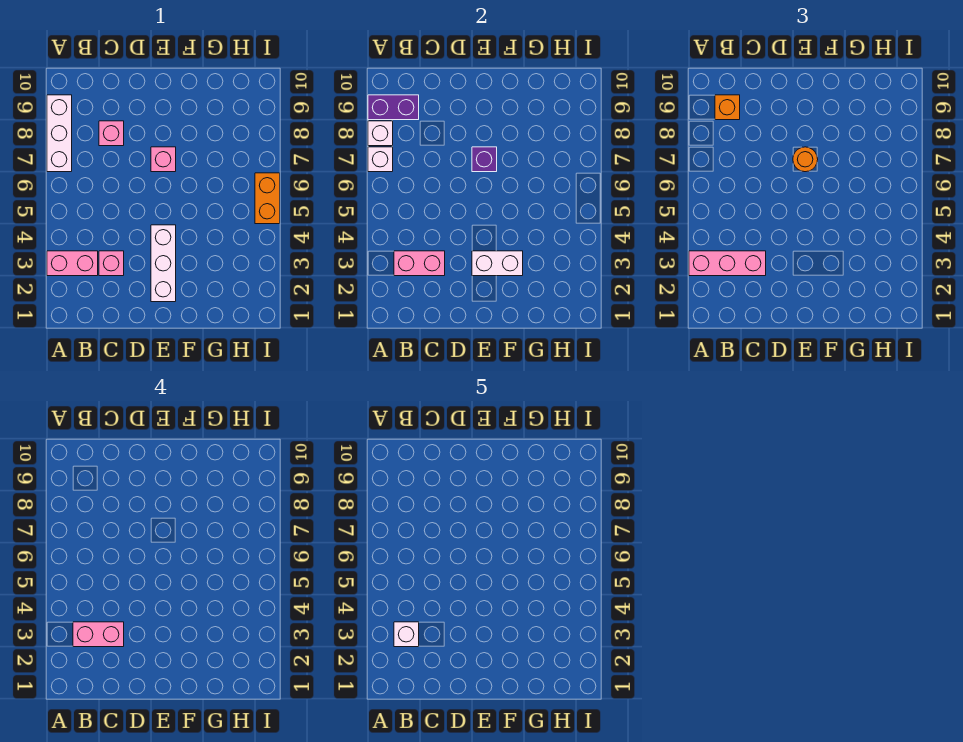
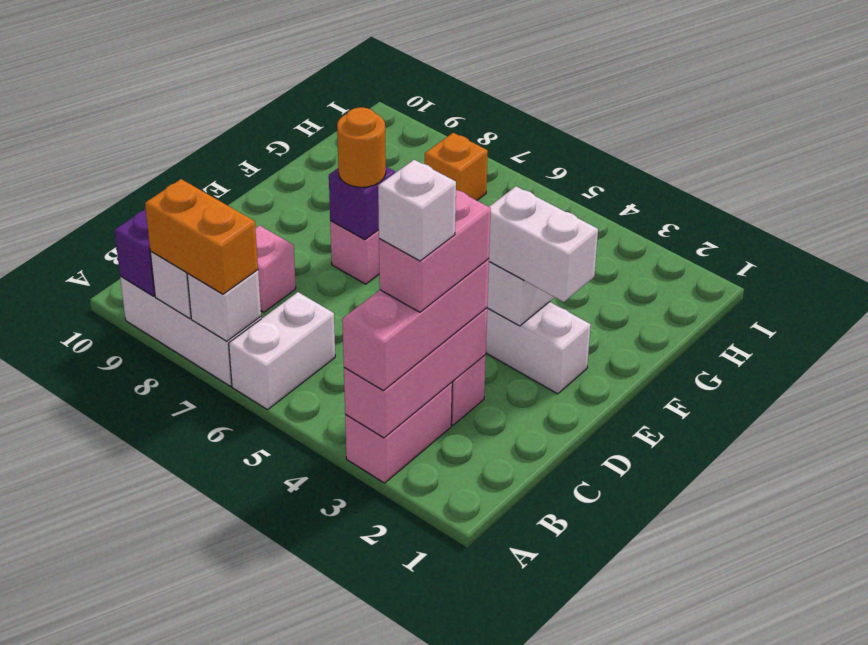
none -> white 1x2 brick [229,292,335,410]
pink 1x2 brick [394,251,445,276] -> pink 1x3 brick [344,308,487,438]
orange 1x1 brick [715,95,740,120] -> orange 1x1 brick moved to [425,133,488,200]
none -> white 1x2 brick [489,186,598,302]
orange 1x2 brick [255,173,280,224] -> orange 1x2 brick moved to [145,179,258,294]

